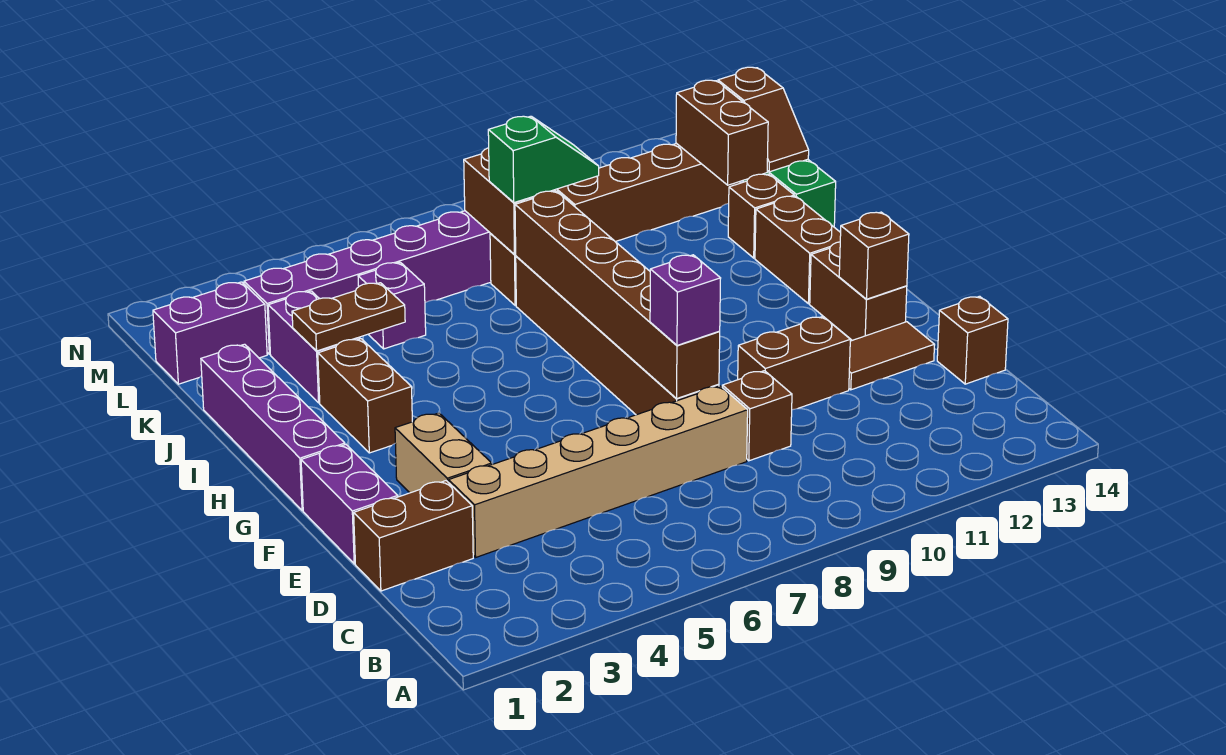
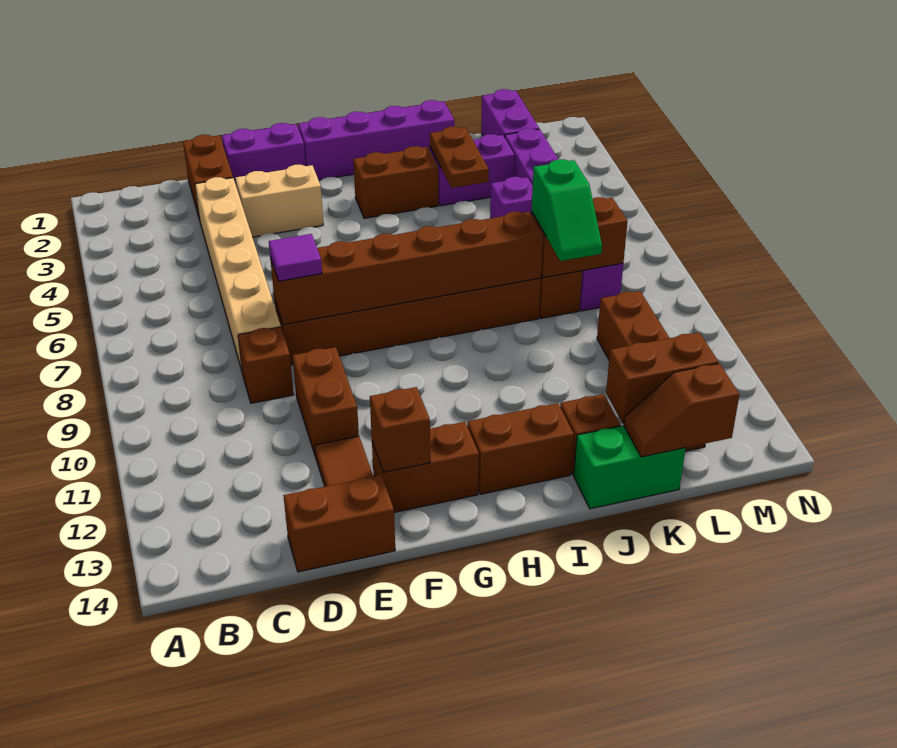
brown 1x1 brick [937,296,1008,384] -> brown 1x2 brick [283,475,395,572]
purple 1x1 brick [650,255,721,345] -> purple 1x1 tile [269,234,322,281]

